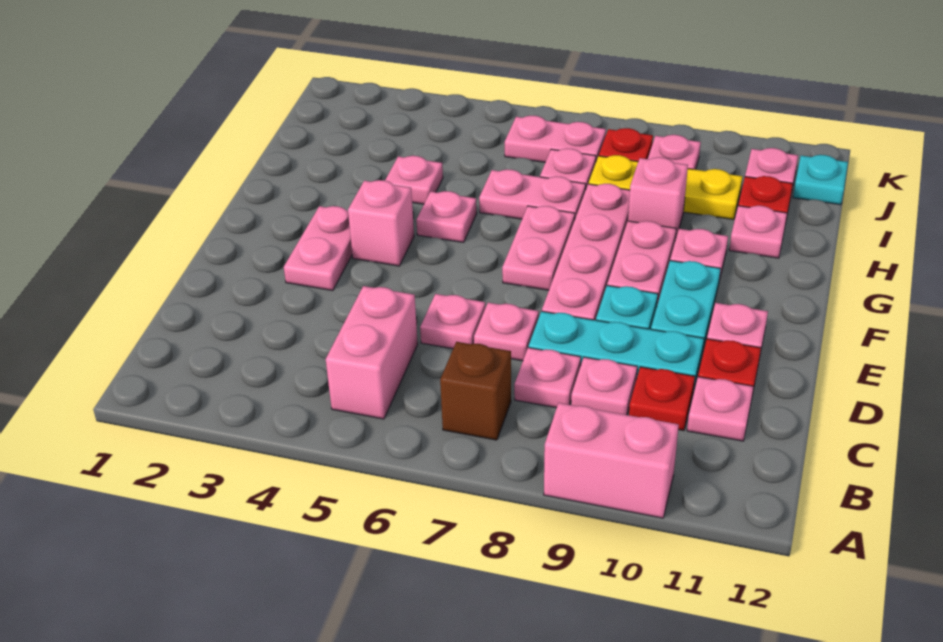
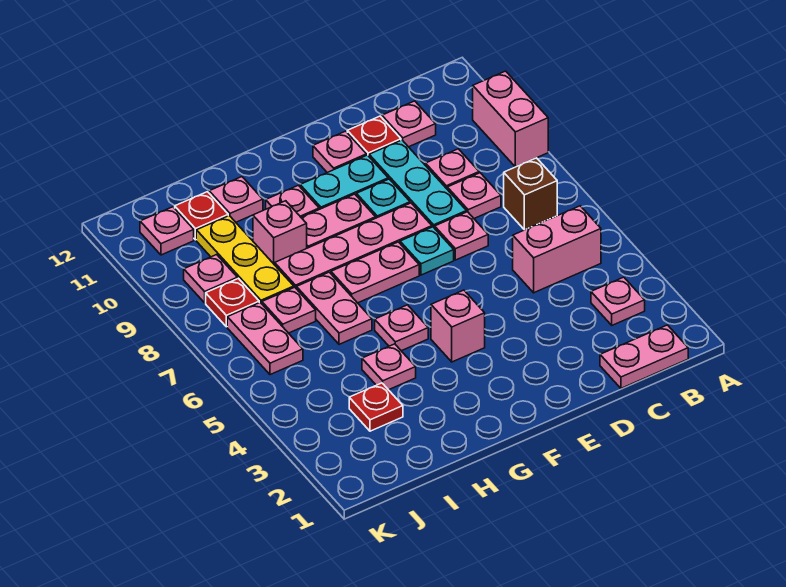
red 1x1 plate [629,367,695,431] -> red 1x1 plate moved to [349,383,403,431]
pink 1x1 plate [420,294,485,349] -> pink 1x1 plate moved to [591,277,645,325]
pink 1x2 plate [284,206,352,291] -> pink 1x2 plate moved to [600,325,688,388]
cyan 1x1 plate [793,155,848,205] -> cyan 1x1 plate moved to [400,227,454,275]

